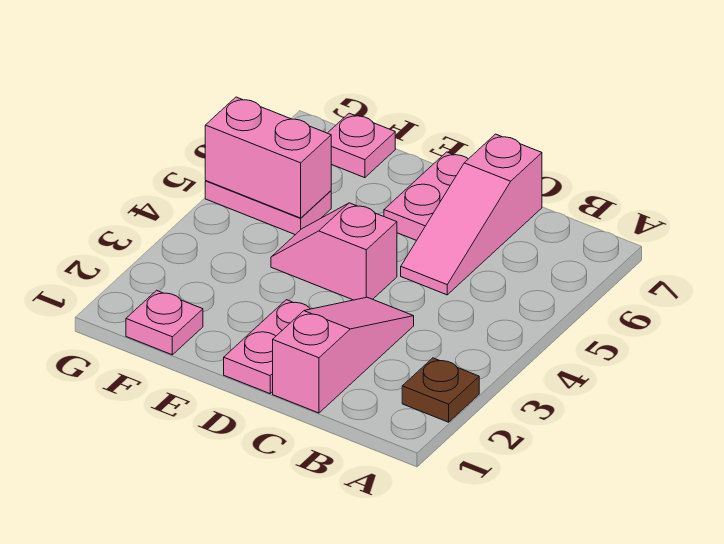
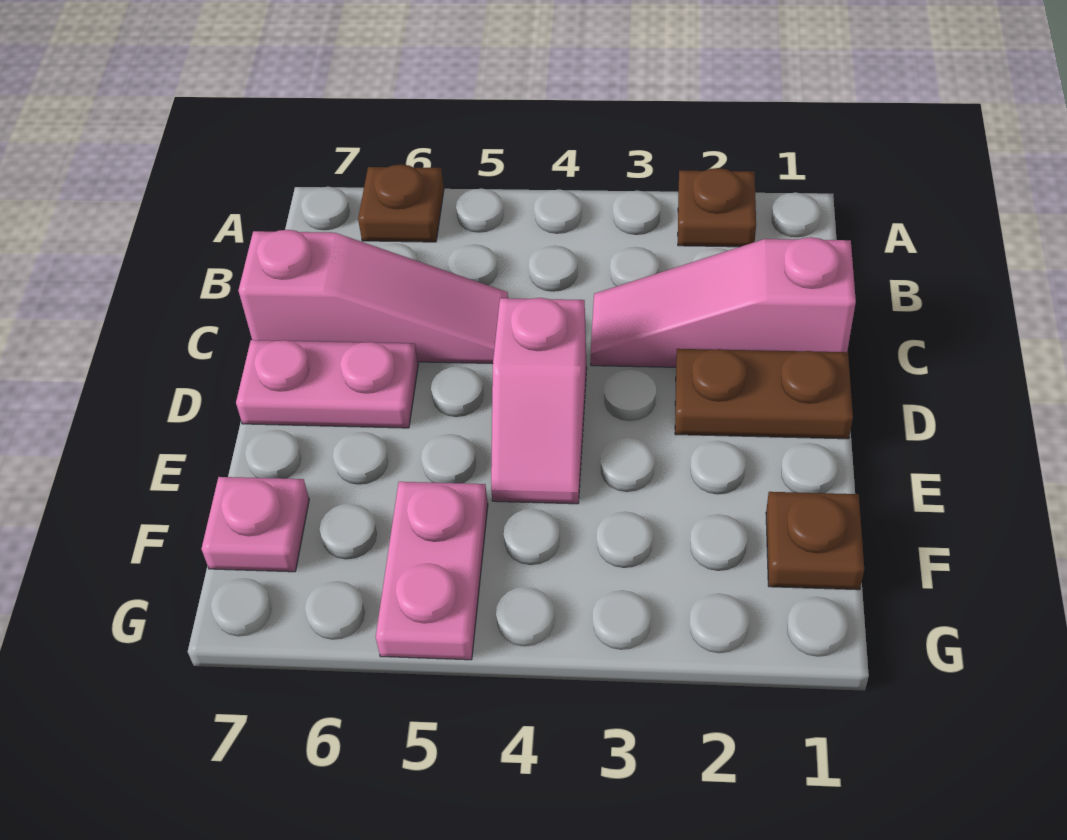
none -> brown 1x1 plate [358,164,444,242]
pink 1x2 plate [224,300,310,394] -> brown 1x2 plate [675,349,853,439]
pink 1x1 plate [126,290,203,355] -> brown 1x1 plate [766,492,864,590]
pink 1x2 brick [205,97,331,218] -> none

